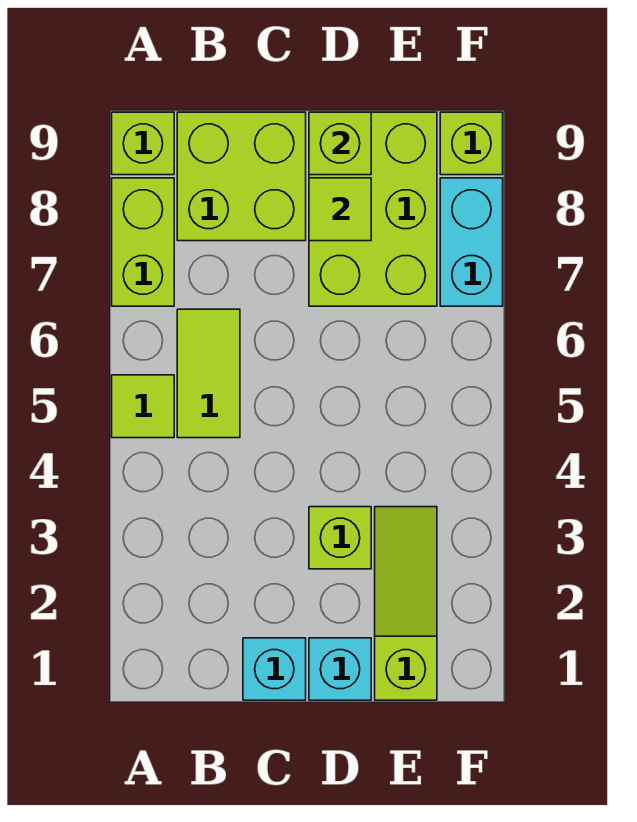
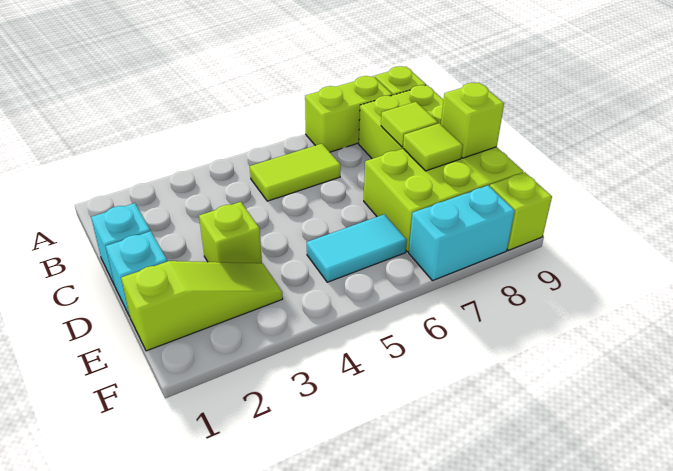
lime 1x1 tile [112,375,174,438] -> lime 1x1 tile moved to [381,102,438,147]
none -> cyan 1x2 tile [307,214,407,282]

